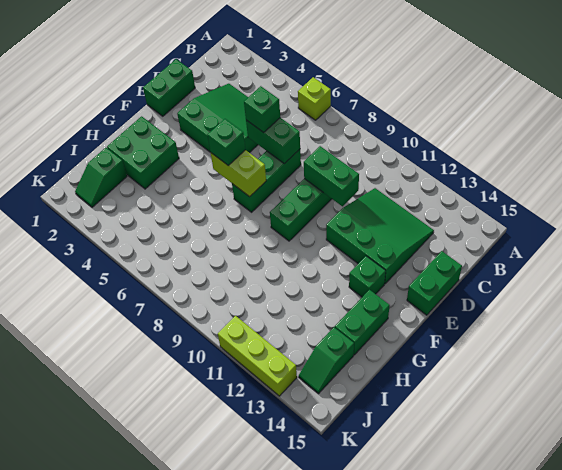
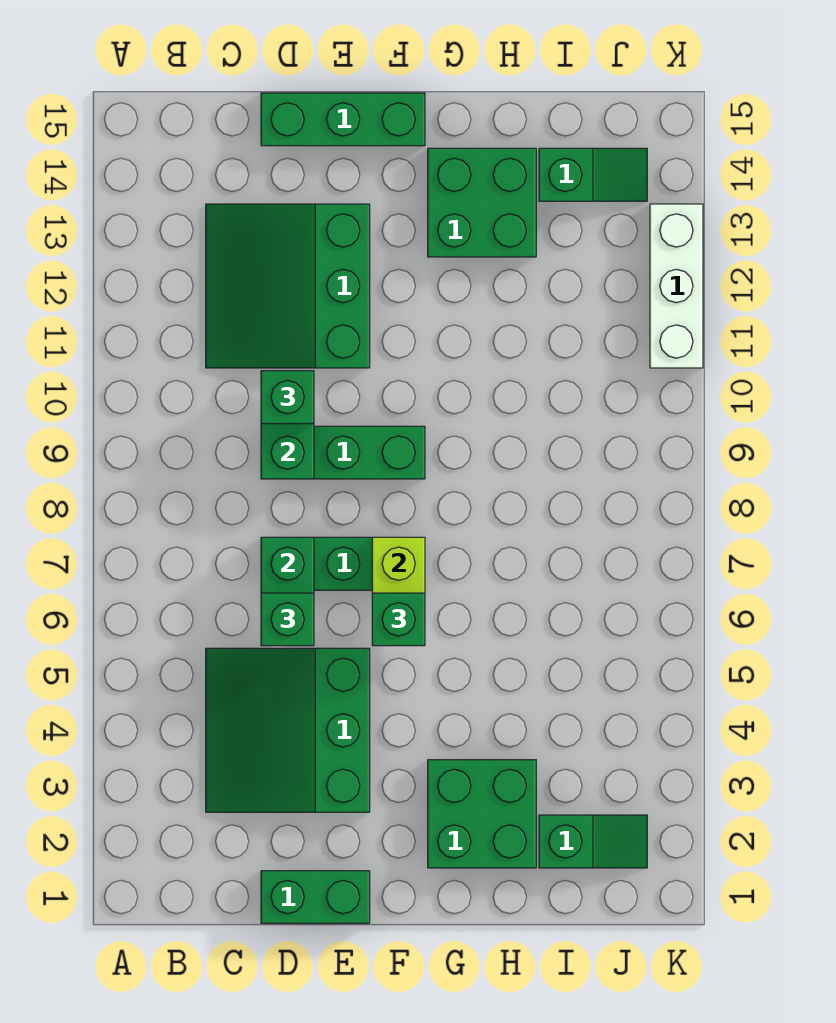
lime 1x1 brick [298,77,331,120] -> none
green 1x2 brick [407,251,462,315] -> green 1x3 brick [261,93,425,146]
green 1x1 brick [349,256,386,297] -> green 1x1 brick moved to [261,371,314,424]
green 1x2 brick [335,290,390,355] -> green 2x2 brick [428,148,536,257]
lime 1x3 brick [218,316,297,396] -> white 1x3 brick [650,204,703,368]

